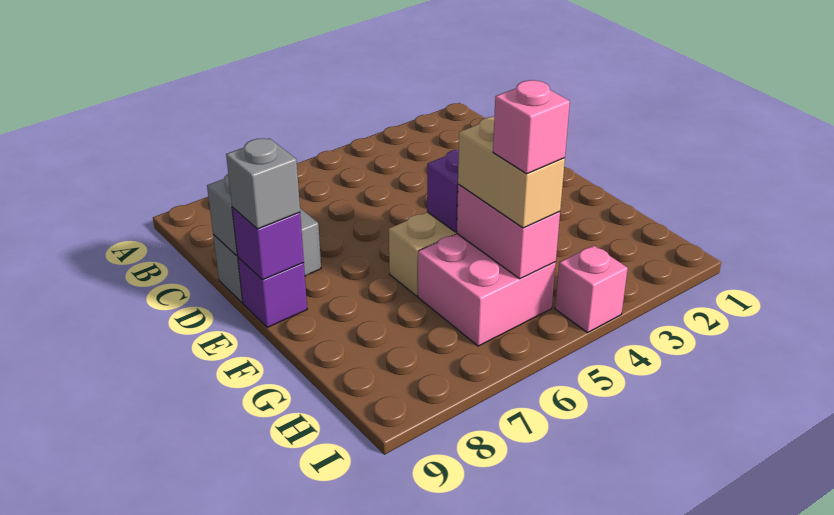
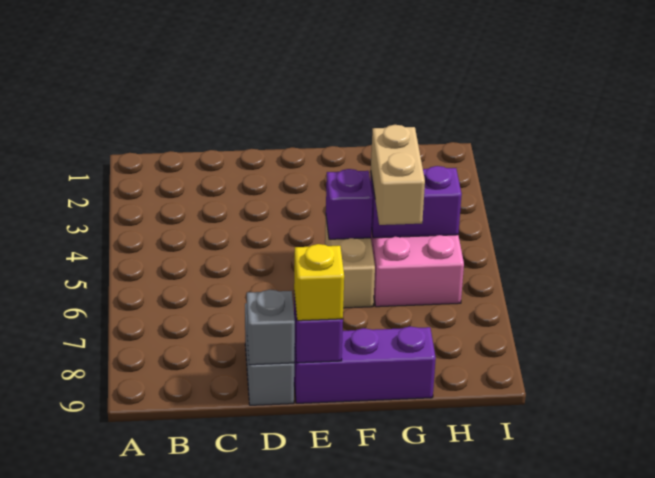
purple 1x1 brick [238,258,307,328] -> purple 1x3 brick [294,327,436,403]
grey 1x1 brick [226,138,300,229] -> yellow 1x1 brick [294,244,344,321]
pink 1x2 brick [457,184,560,279] -> purple 1x2 brick [370,166,462,238]
tan 1x2 brick [458,117,565,228] -> tan 1x2 brick turned to [371,125,425,225]
pink 1x1 brick [493,80,570,174] -> none
pink 1x1 brick [555,246,628,332] -> none

